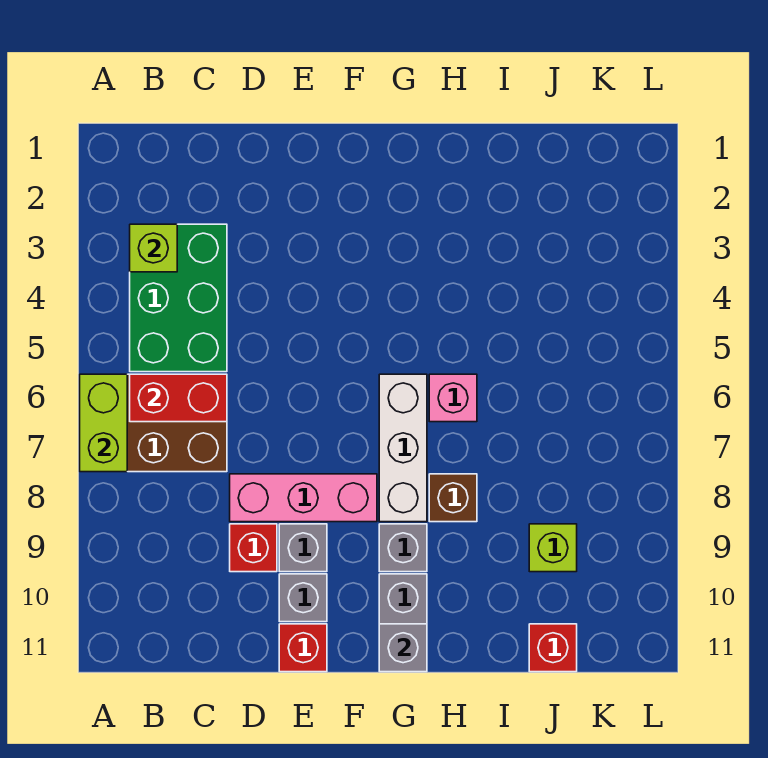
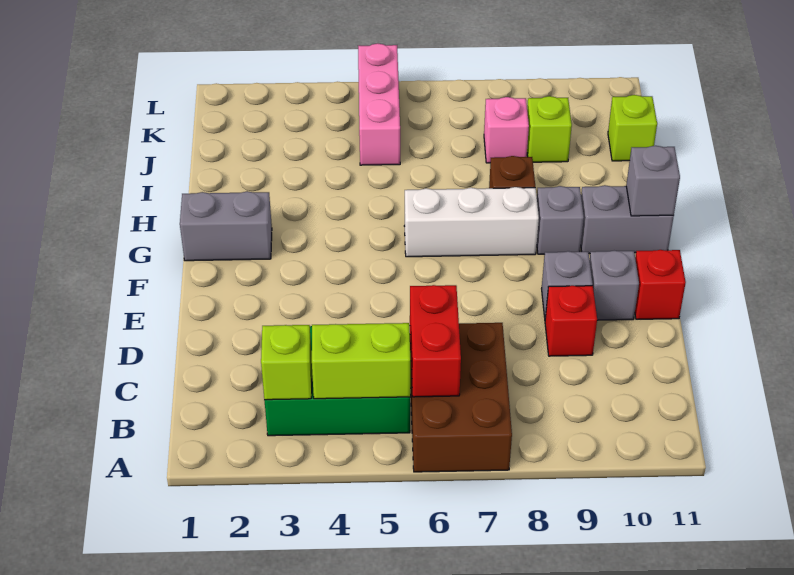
lime 1x2 brick [80,374,127,472] -> lime 1x2 brick moved to [312,323,410,399]
pink 1x3 brick [230,474,377,522] -> pink 1x3 brick moved to [358,43,400,165]
none -> grey 1x2 brick [180,191,272,261]
pink 1x1 brick [429,374,477,422] -> pink 1x1 brick moved to [484,97,529,163]
red 1x1 brick [529,624,577,672] -> lime 1x1 brick [608,95,657,161]

